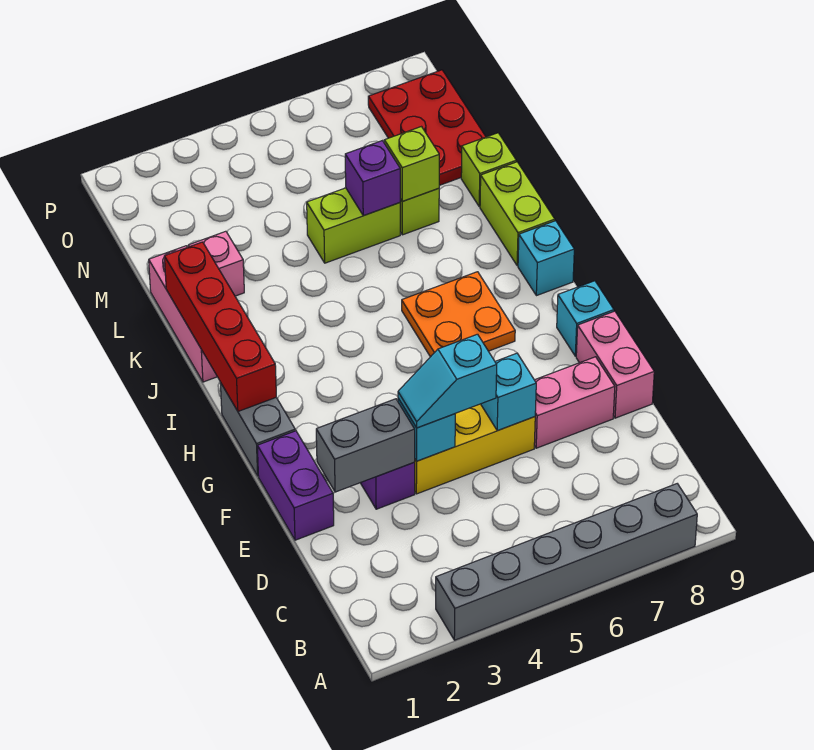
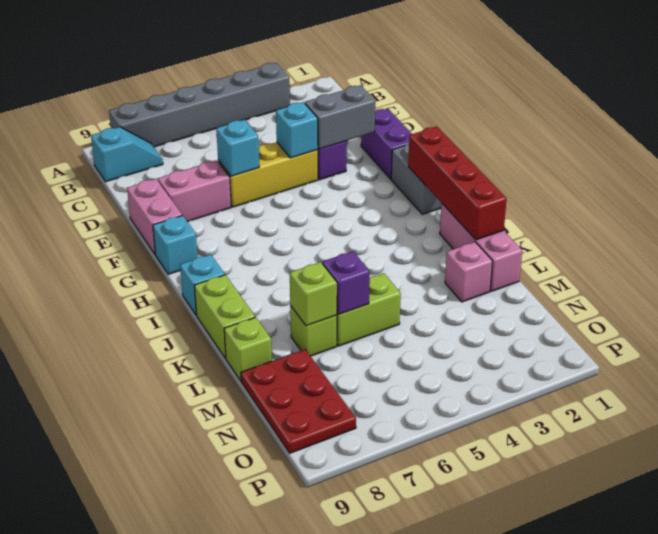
cyan 1x2 slope [398,334,497,428] -> cyan 1x2 slope moved to [91,127,163,182]
orange 2x2 plate [402,272,515,357] -> none

